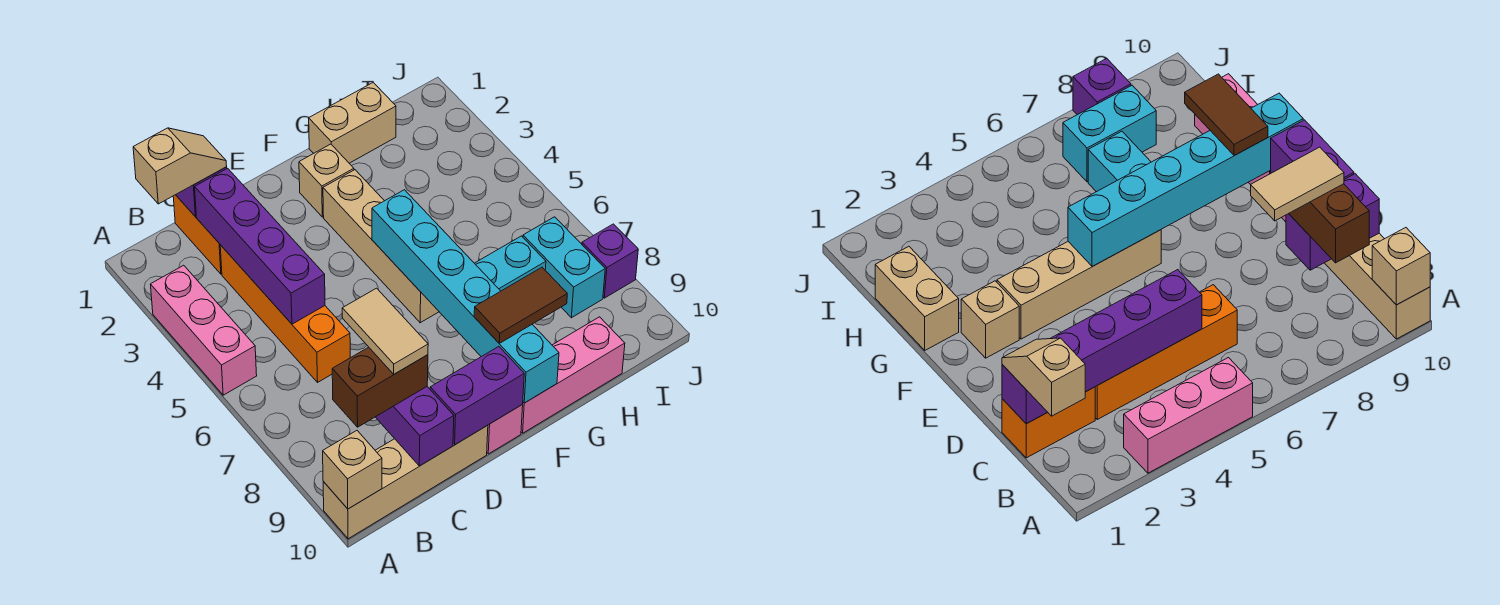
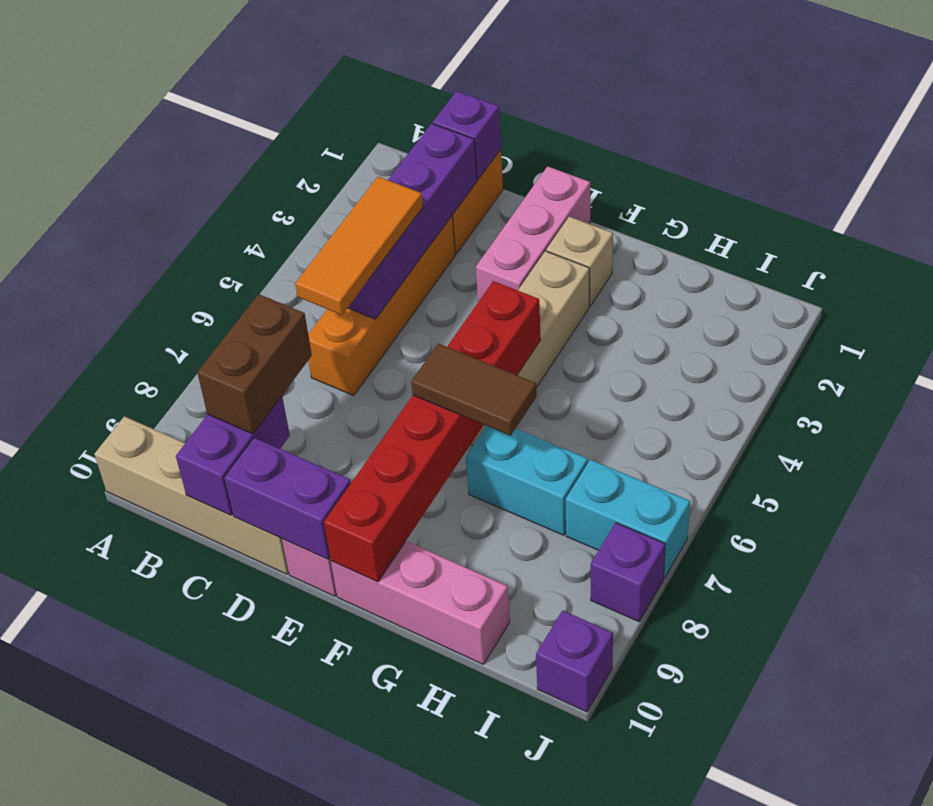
pink 1x3 brick [150,265,257,395] -> pink 1x3 brick moved to [476,166,590,302]
tan 1x1 brick [323,431,382,509] -> none
tan 1x2 slope [133,128,227,204] -> none
brown 1x2 brick [332,347,428,427] -> brown 1x2 brick turned to [197,294,312,434]
none -> orange 1x3 tile [295,177,423,315]
tan 1x2 tile [342,288,428,374] -> none
cyan 1x6 brick [372,190,559,403] -> red 1x6 brick [324,281,541,582]
brown 1x2 tile [474,267,567,343] -> brown 1x2 tile moved to [411,344,537,436]
tan 1x2 brick [309,83,396,163] -> none
cyan 1x2 brick [523,217,605,318] -> cyan 1x2 brick turned to [566,460,690,578]
none -> purple 1x1 brick [536,610,613,712]

